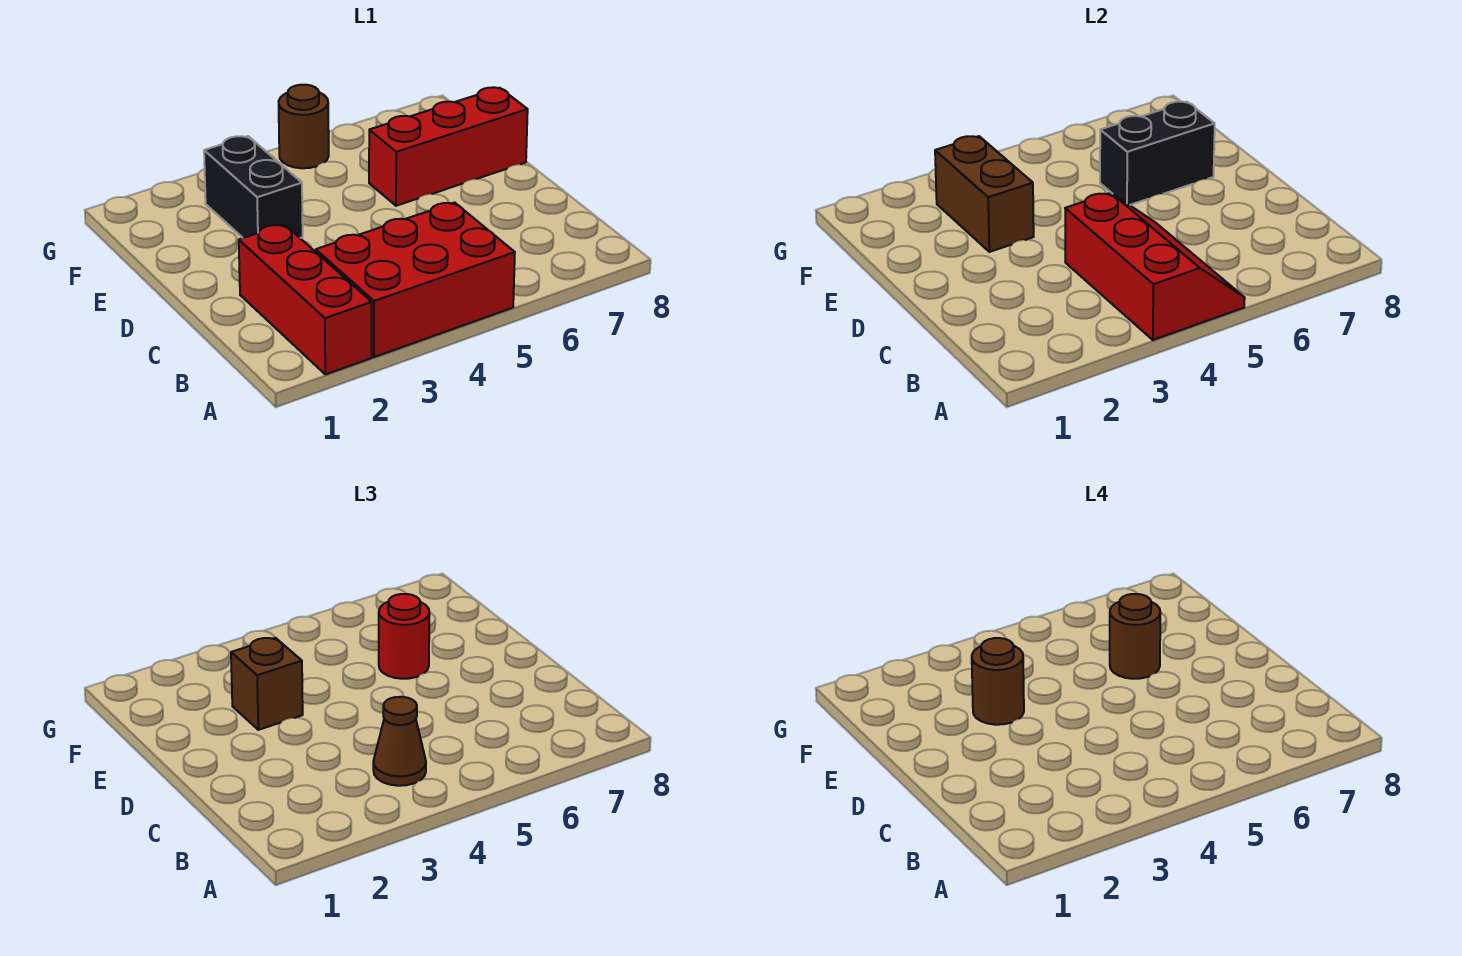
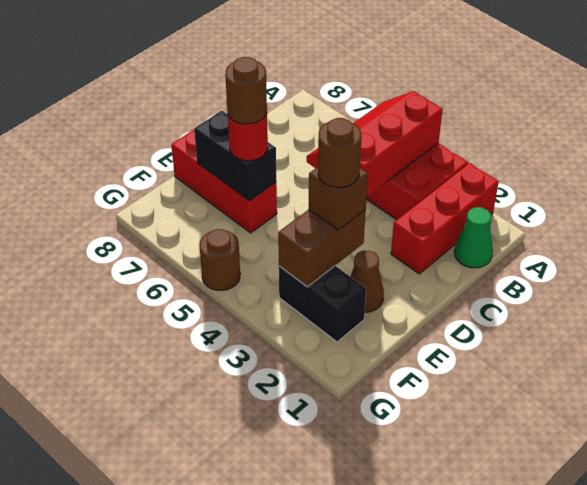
none -> green 1x1 cone [454,207,493,268]
brown 1x1 cone [373,697,426,786] -> brown 1x1 cone moved to [350,251,384,312]
black 1x2 brick [204,136,303,238] -> black 1x2 brick turned to [279,266,366,342]

